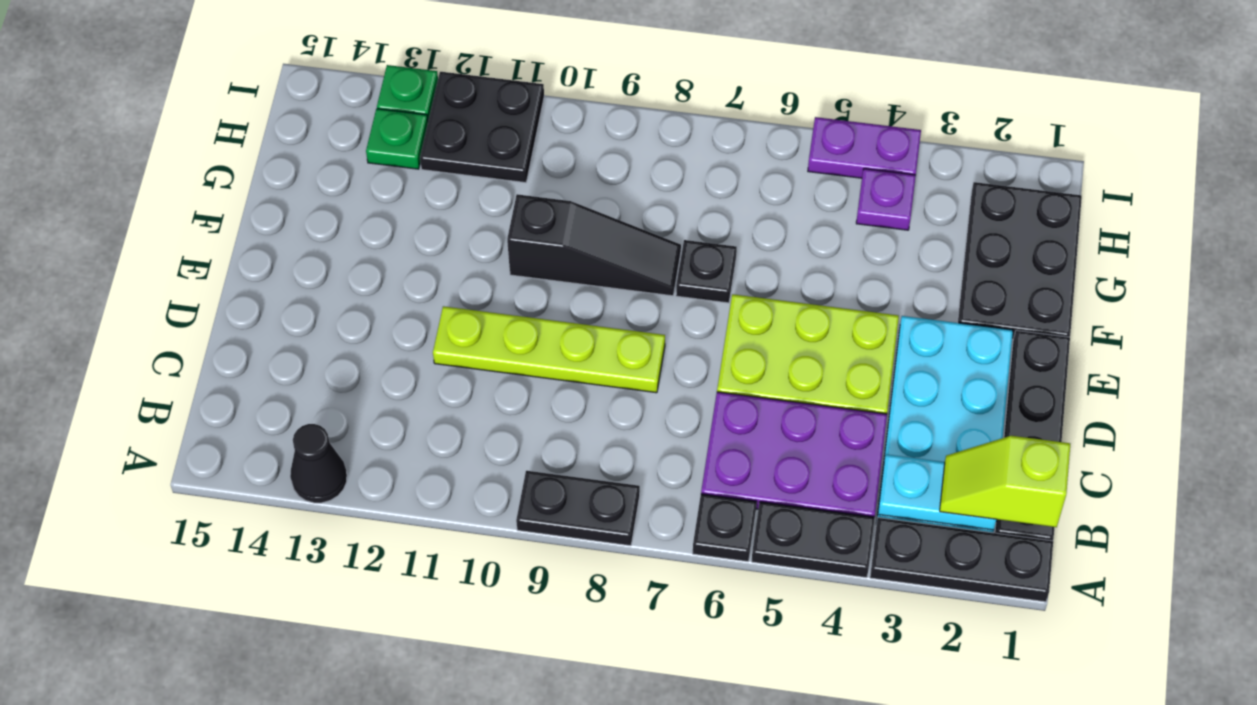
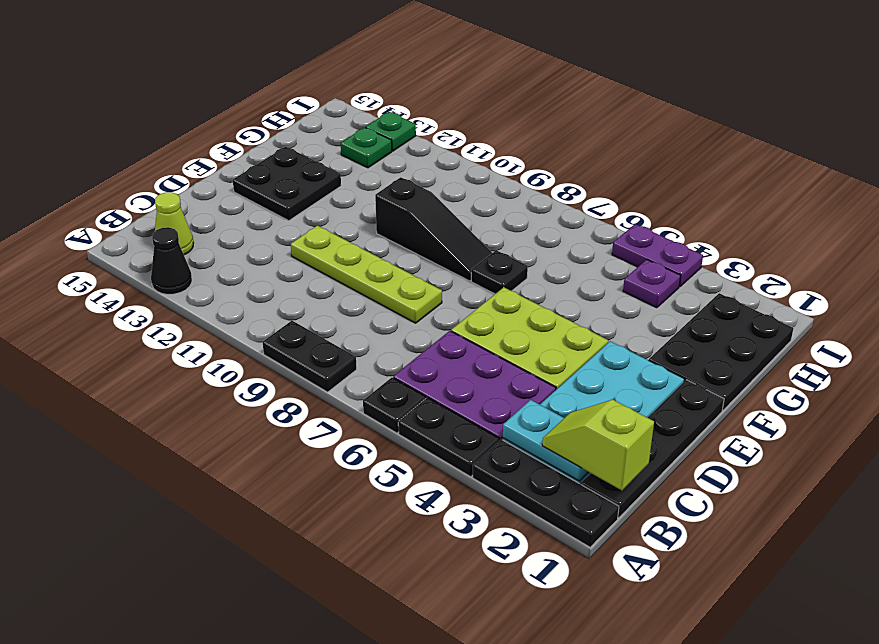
none -> lime 1x1 cone [155,192,193,255]
black 2x2 plate [420,72,544,183] -> black 2x2 plate moved to [233,147,341,221]

